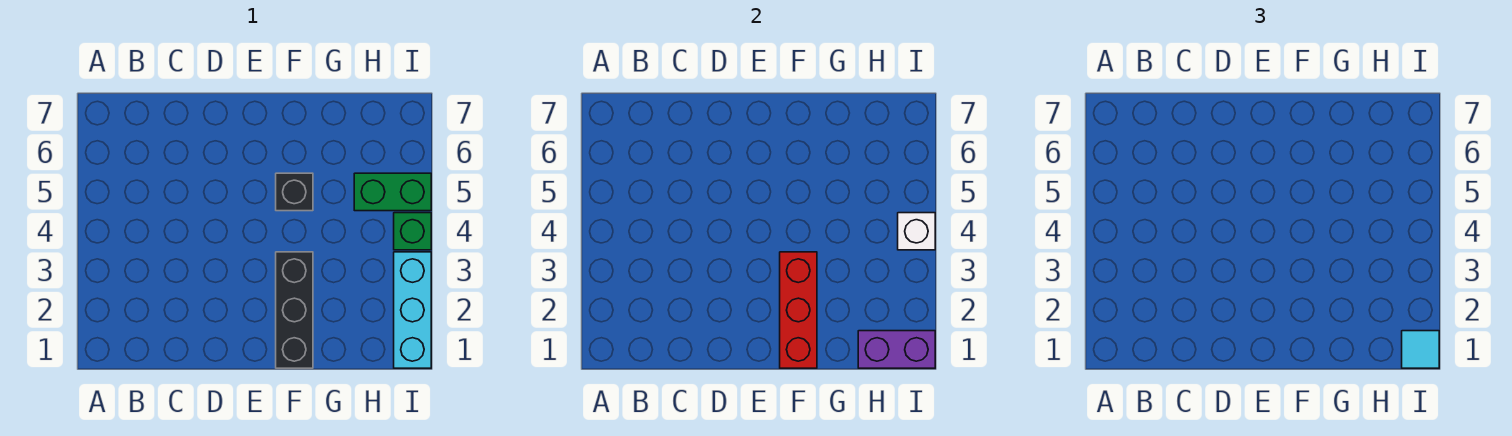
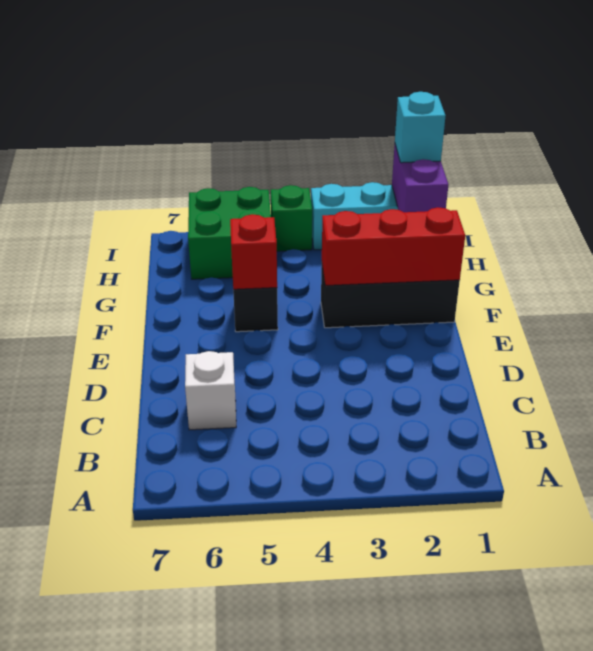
none -> red 1x1 brick [230,214,277,289]
green 1x2 brick [354,173,431,211] -> green 2x2 brick [188,187,271,279]
cyan 1x1 tile [1402,331,1439,368] -> cyan 1x1 brick [395,92,445,163]
white 1x1 brick [898,213,935,250] -> white 1x1 brick moved to [185,351,236,430]

